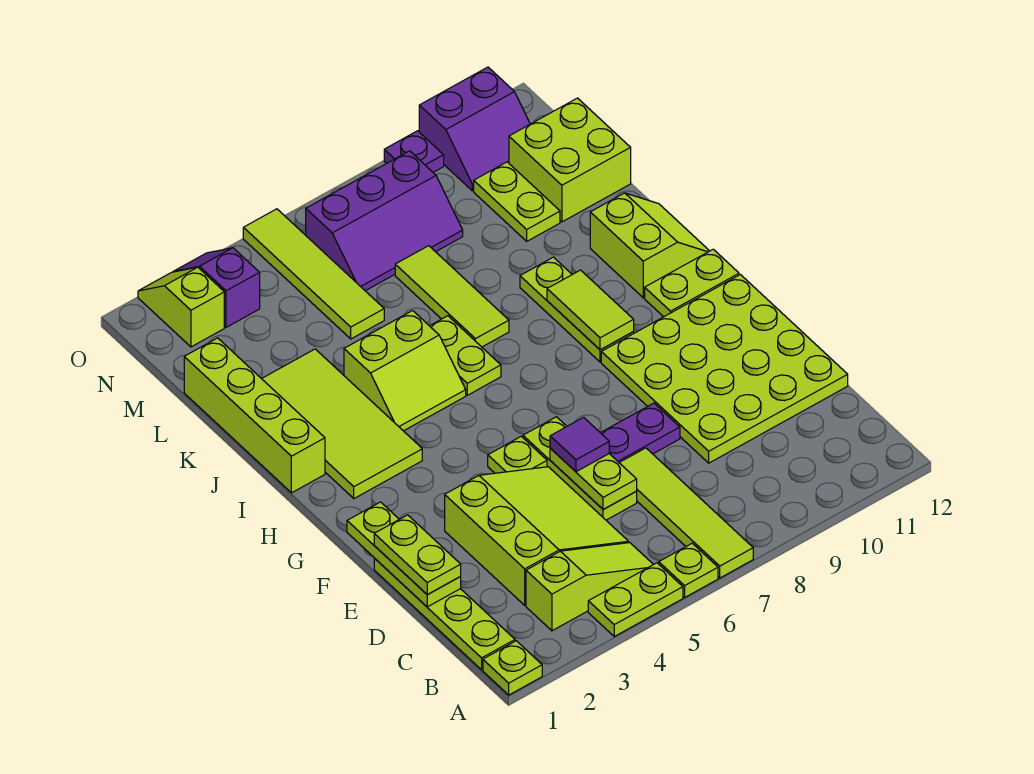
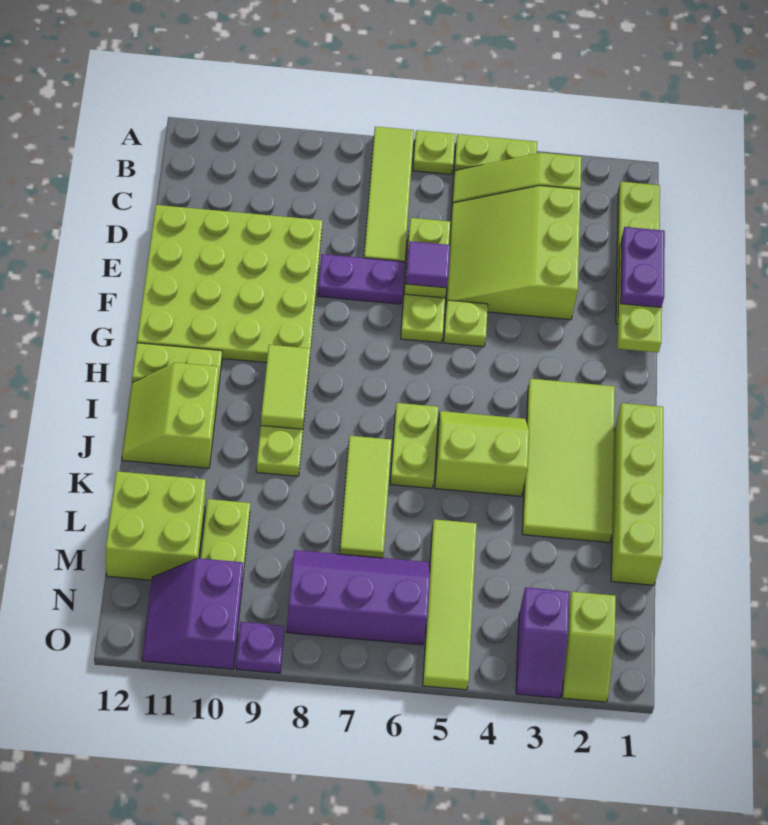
lime 1x1 plate [483,641,542,695] -> none
lime 1x2 plate [374,515,461,595] -> purple 1x2 plate [621,227,665,307]
purple 2x2 slope [419,67,530,191] -> purple 2x2 slope turned to [142,558,243,669]

